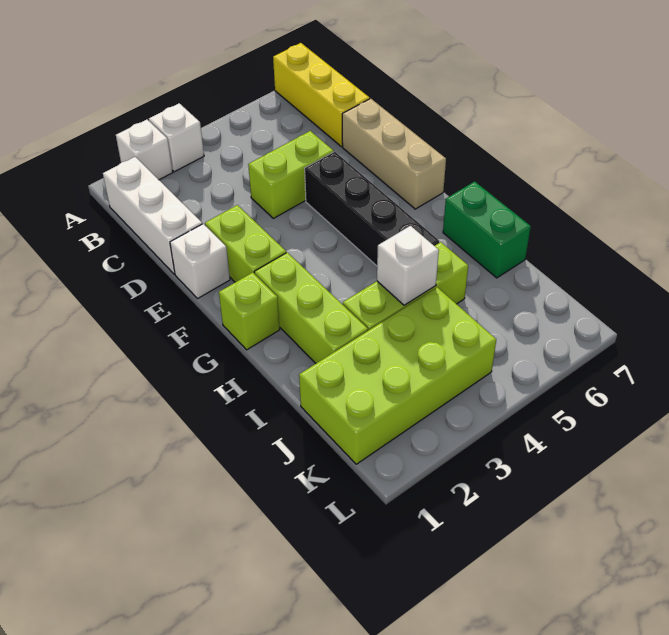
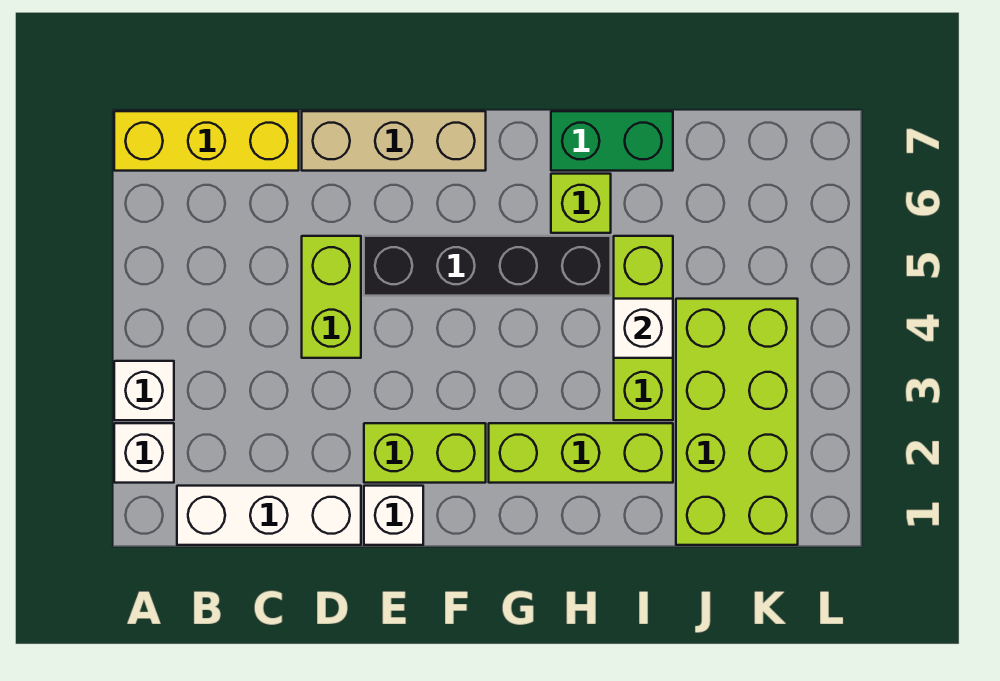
lime 1x1 brick [219,272,280,350] -> lime 1x1 brick moved to [551,174,611,233]

